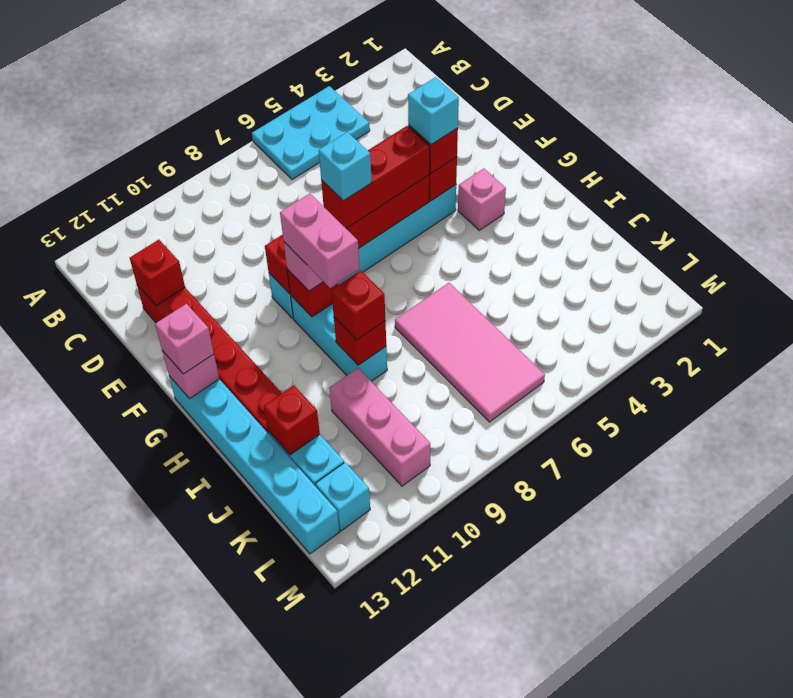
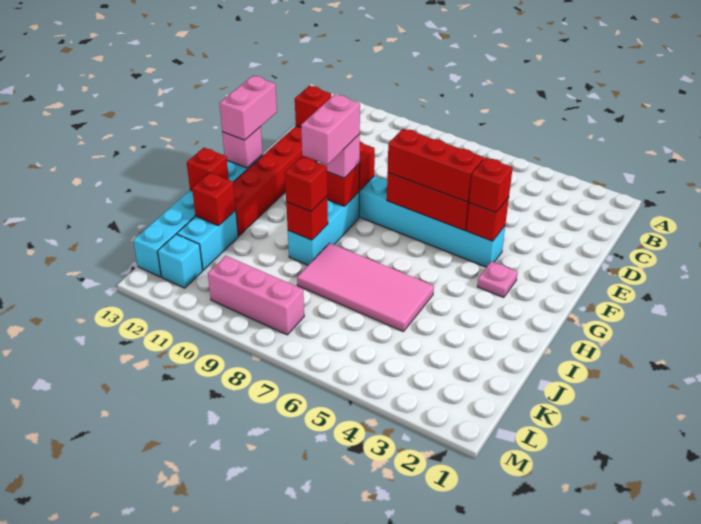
cyan 2x3 plate [252,86,370,179] -> none
cyan 1x1 brick [408,77,459,145] -> none
cyan 1x1 brick [319,132,372,201] -> none
pink 1x1 brick [458,168,506,230] -> pink 1x1 plate [477,261,518,298]
pink 1x1 brick [155,304,214,374] -> pink 1x2 brick [220,76,277,140]
pink 2x4 tile [395,283,545,422] -> pink 2x4 tile turned to [297,243,434,332]
none -> red 1x1 brick [187,148,229,191]
pink 1x3 brick [329,368,430,486] -> pink 1x3 brick turned to [208,256,304,335]

